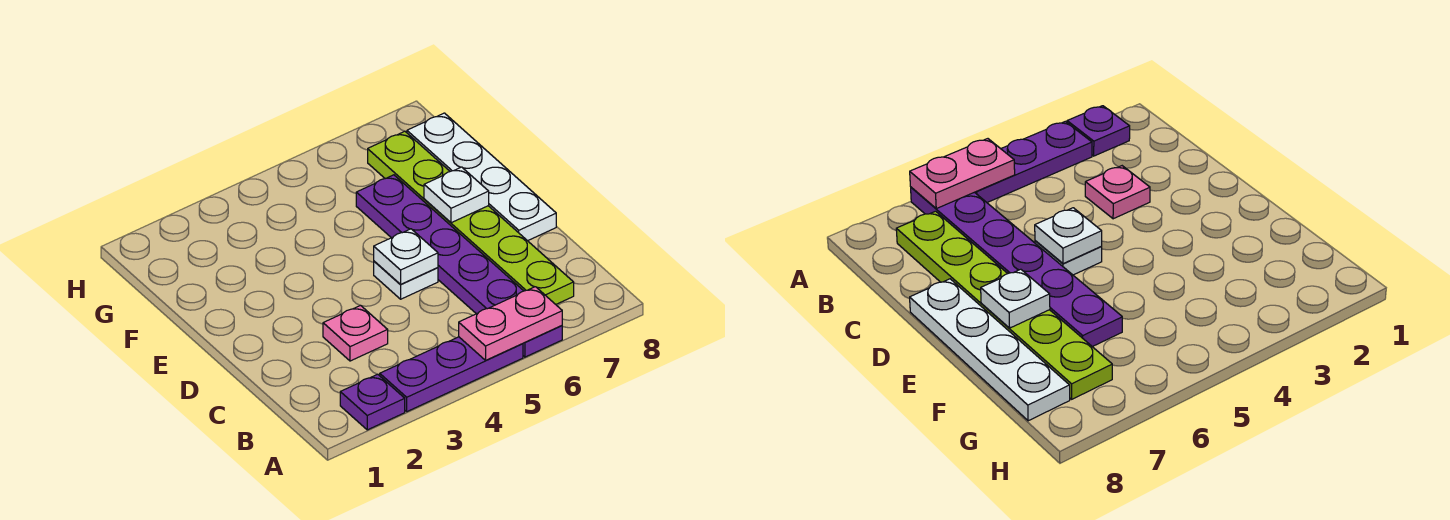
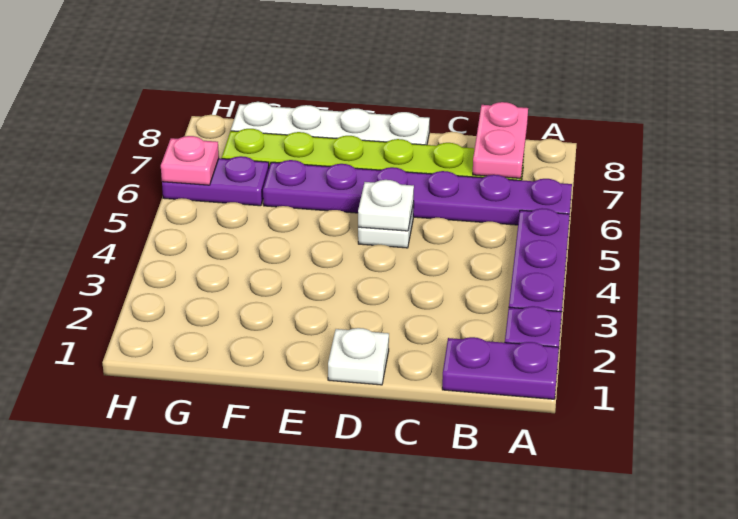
none -> purple 1x2 plate [442,337,559,399]
pink 1x2 plate [459,287,562,360] -> pink 1x2 plate moved to [473,102,528,178]
pink 1x1 plate [323,305,388,361] -> pink 1x1 plate moved to [161,136,219,185]
white 1x1 plate [424,167,489,223] -> white 1x1 plate moved to [328,328,389,385]
none -> purple 1x2 plate [162,156,269,206]

